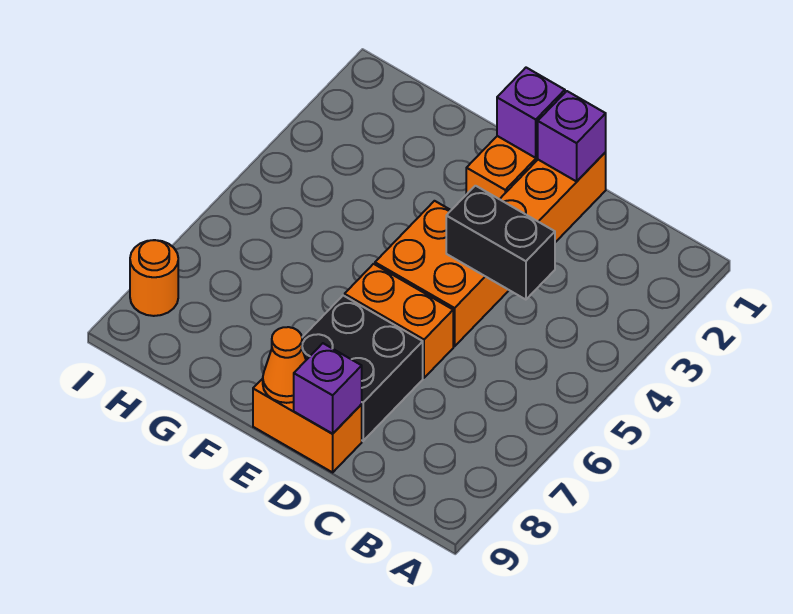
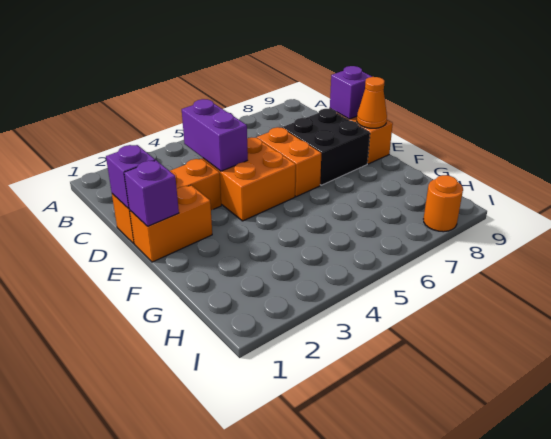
black 1x2 brick [446,186,555,300] -> purple 1x2 brick [182,99,248,171]

